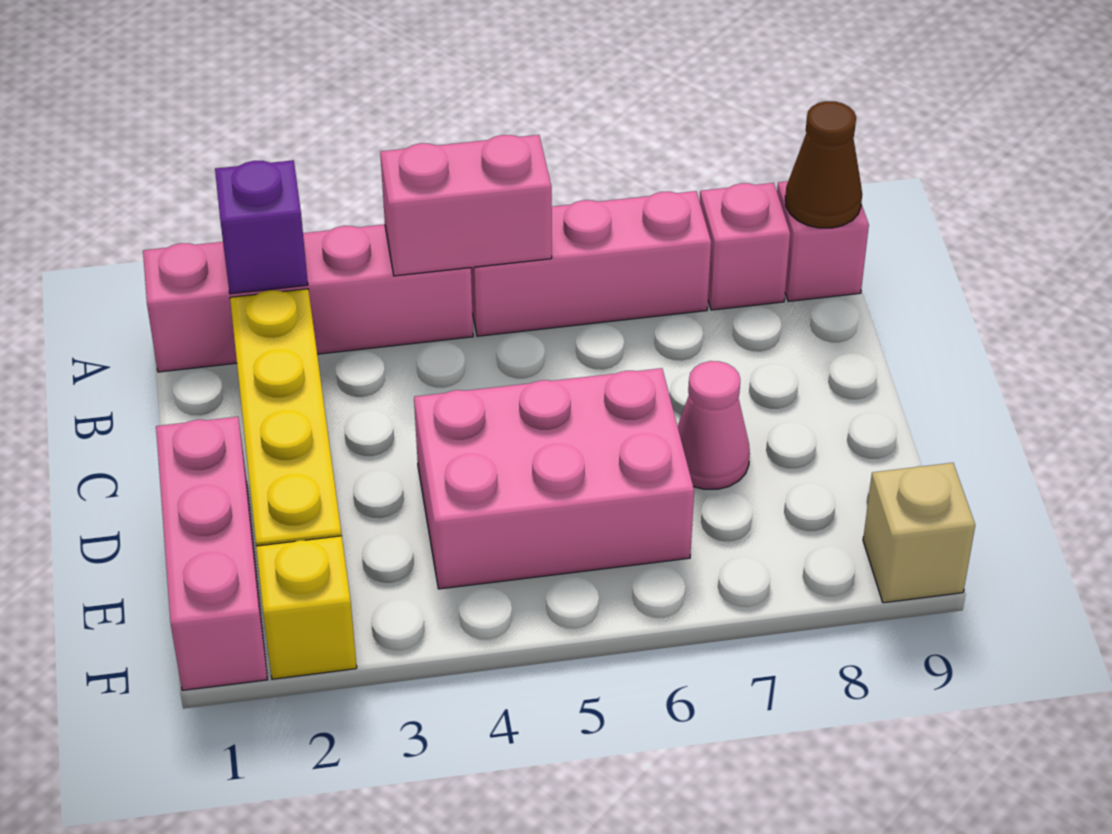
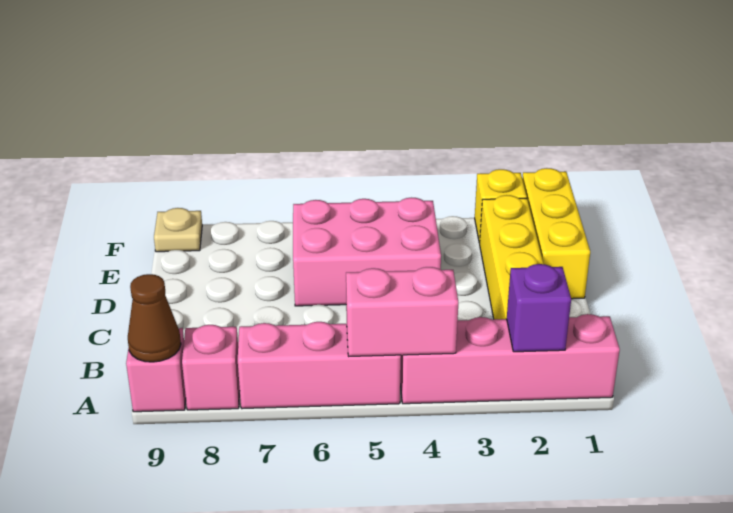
pink 1x3 brick [156,417,268,690] -> yellow 1x3 brick [522,168,590,299]
pink 1x1 cone [678,361,750,489] -> none
tan 1x1 brick [863,463,975,603] -> tan 1x1 plate [154,208,202,252]

